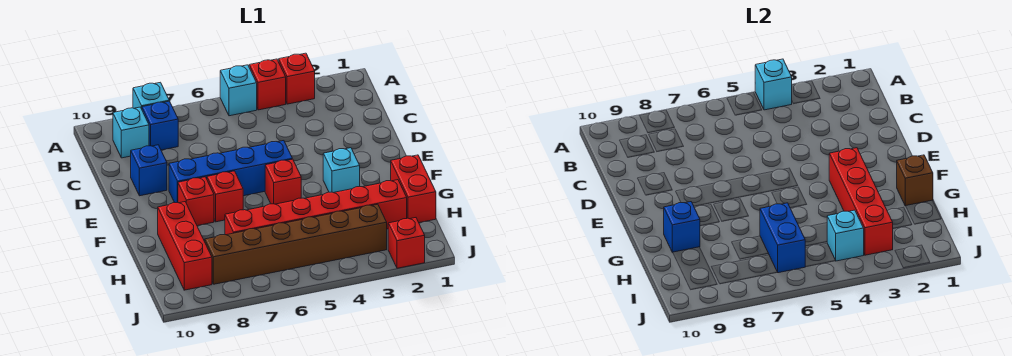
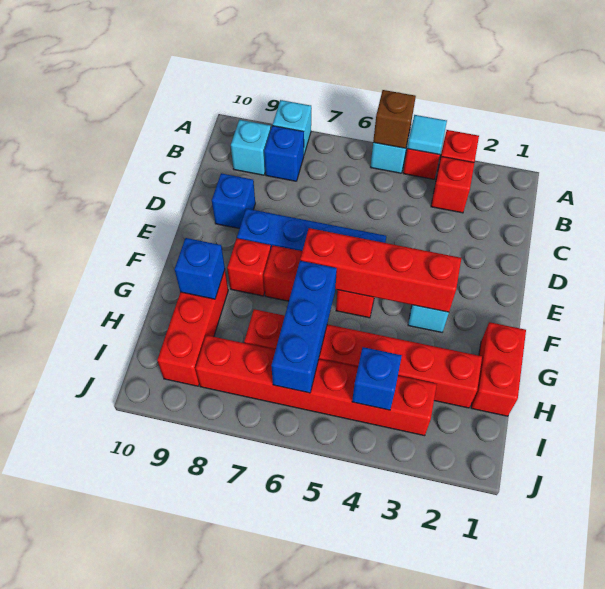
cyan 1x1 brick [755,59,792,110] -> cyan 1x1 tile [407,115,447,155]
red 1x4 brick [829,148,893,255] -> red 1x4 brick turned to [300,228,461,312]
brown 1x1 brick [897,155,933,206] -> brown 1x1 brick moved to [373,90,416,148]
blue 1x2 brick [760,203,805,273] -> blue 1x3 brick [271,261,337,393]
brown 1x6 brick [205,204,387,284] -> red 1x6 brick [195,335,437,436]
cyan 1x1 brick [827,210,864,261] -> blue 1x1 brick [352,347,402,410]
red 1x1 brick [388,218,425,268] -> red 1x1 brick moved to [431,157,474,213]

